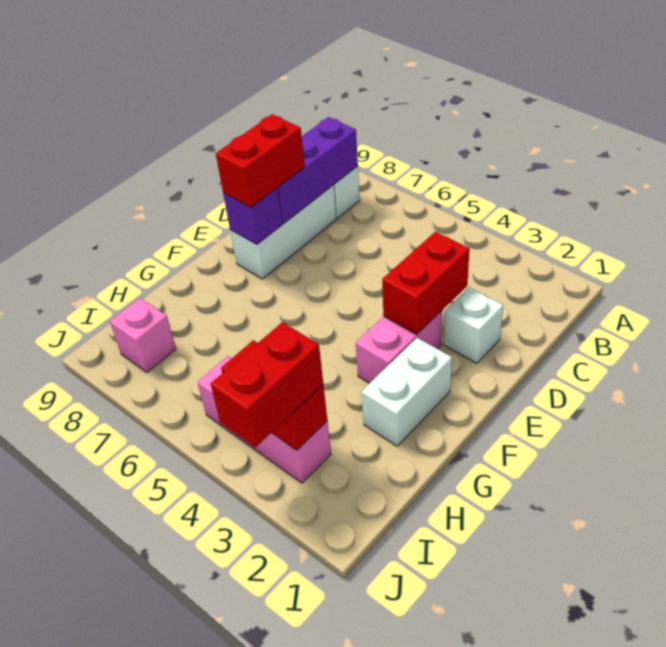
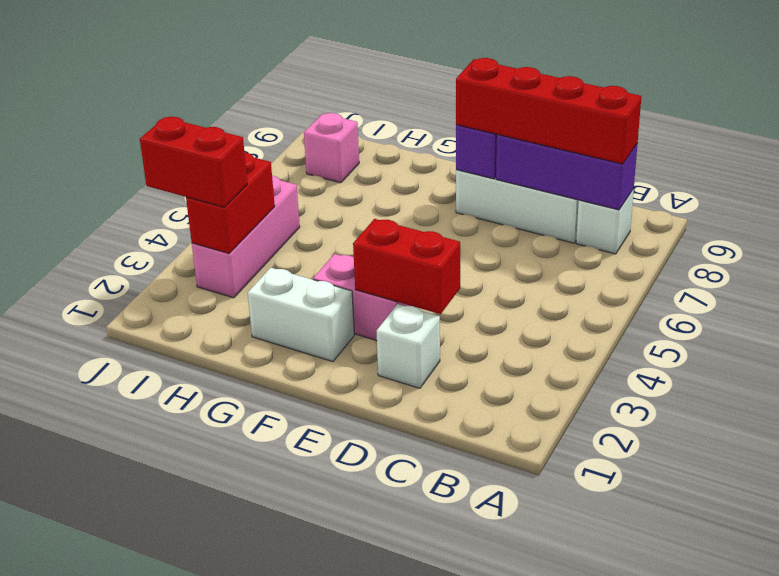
red 1x2 brick [216,114,305,208] -> red 1x4 brick [456,58,641,164]

